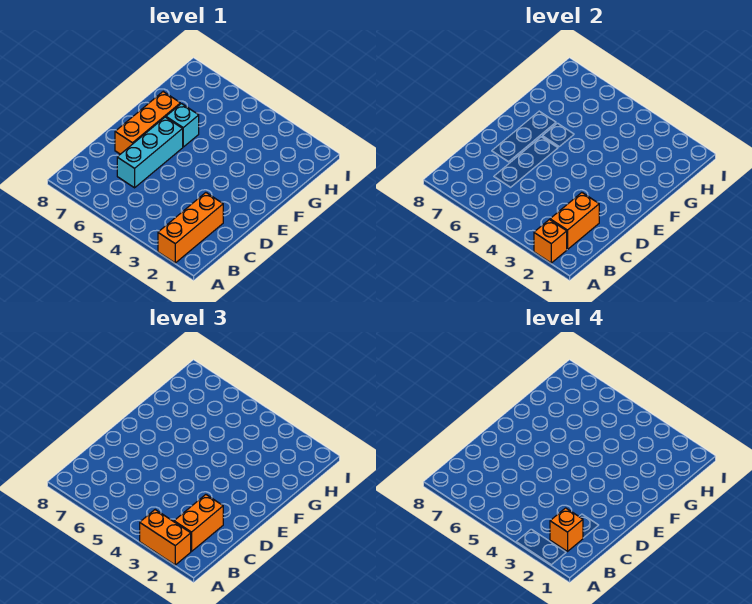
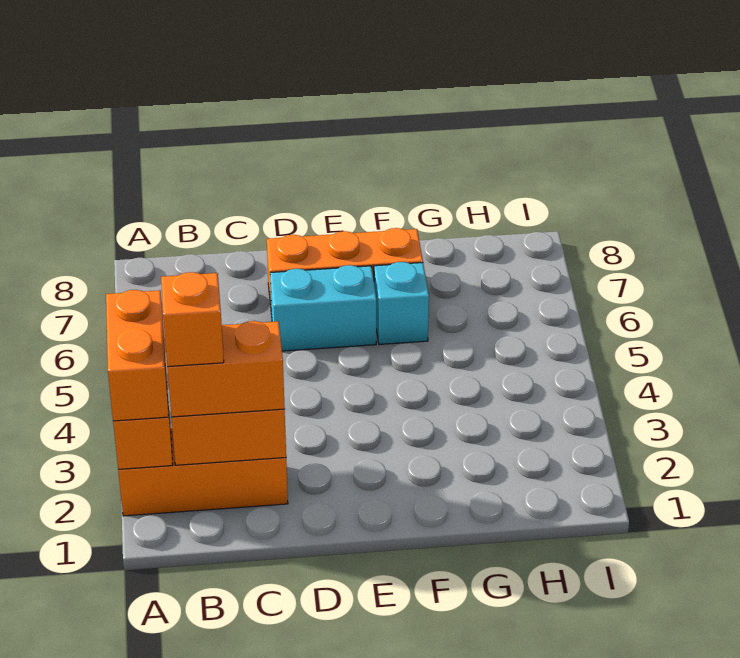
cyan 1x3 brick [117,117,183,188] -> cyan 1x2 brick [270,265,376,351]

